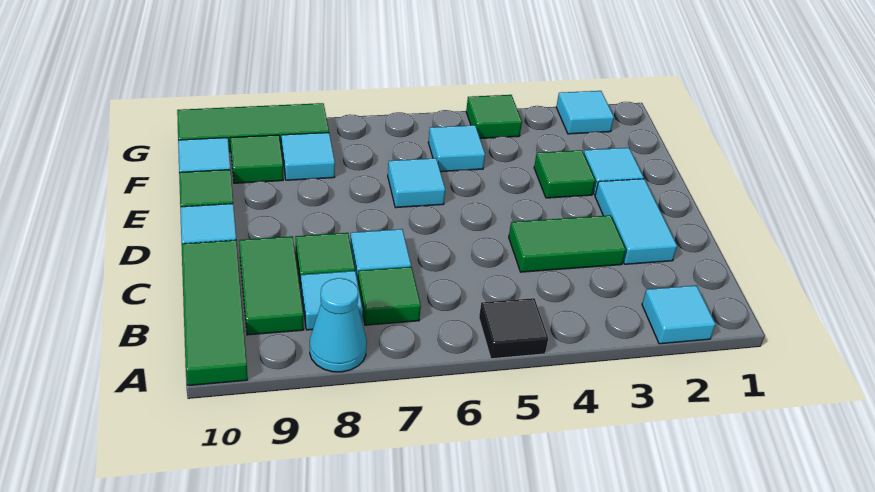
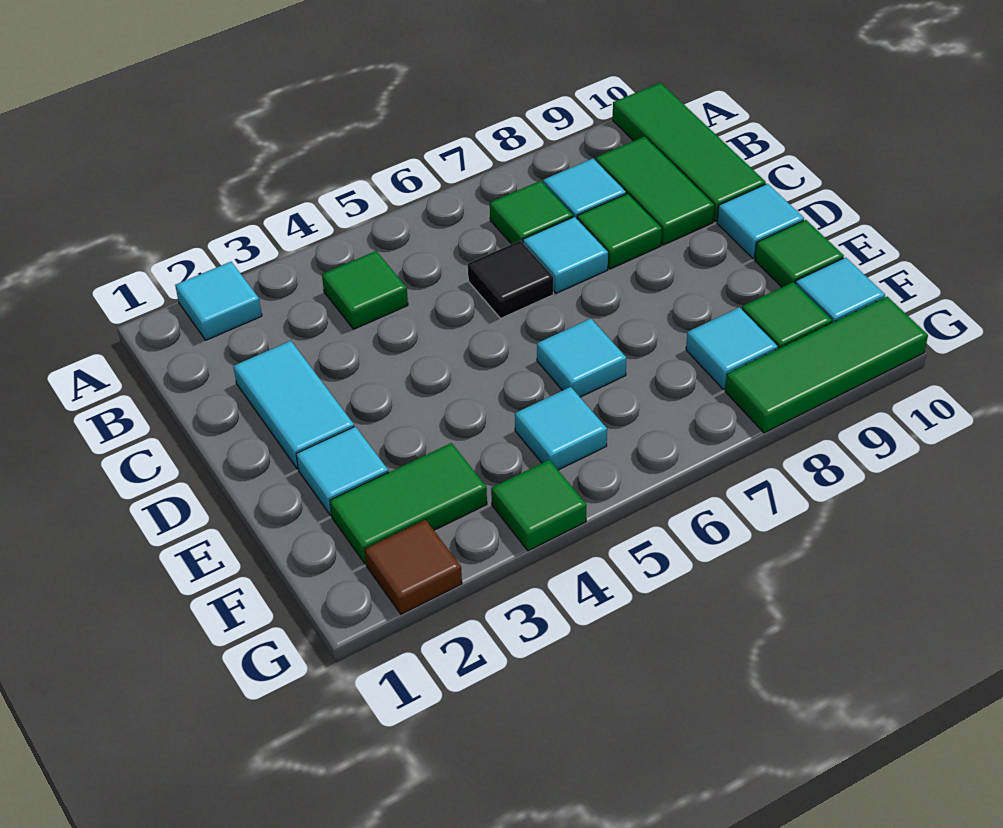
black 1x1 tile [479,298,548,359] -> black 1x1 tile moved to [468,241,553,318]
cyan 1x1 cone [310,278,367,372] -> none
green 1x2 tile [509,215,626,272] -> green 1x2 tile moved to [330,443,487,564]
green 1x1 tile [534,150,595,198] -> green 1x1 tile moved to [322,251,408,329]
cyan 1x1 tile [556,91,614,134] -> brown 1x1 tile [365,520,462,614]

